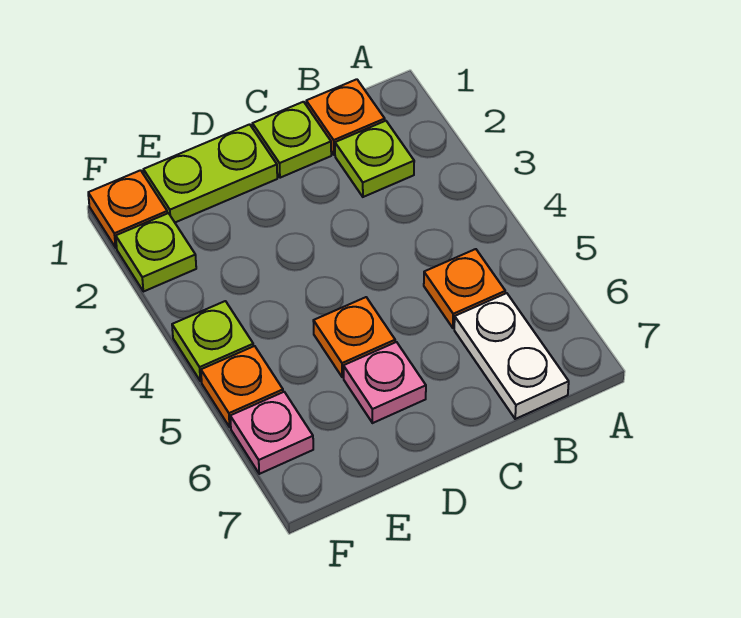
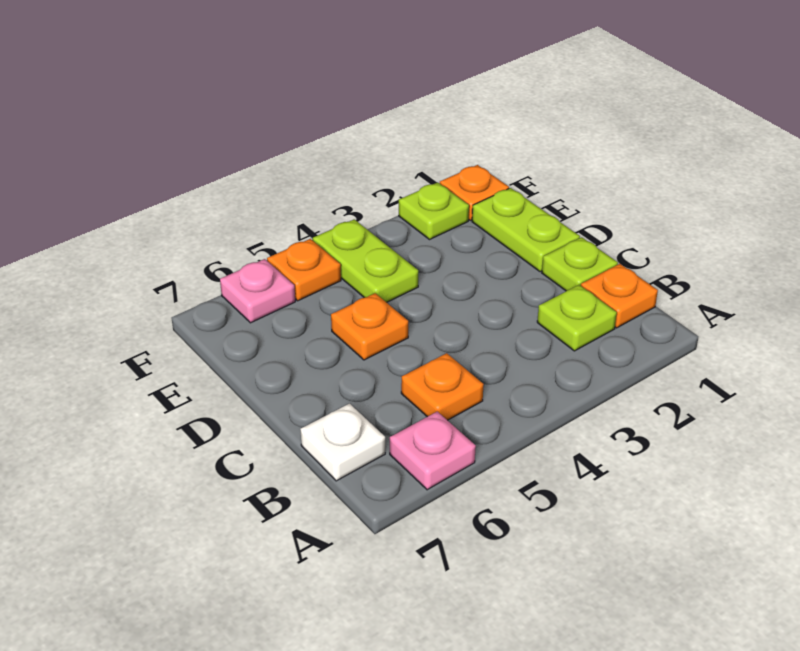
white 1x2 plate [454,293,569,419] -> white 1x1 plate [300,404,385,481]
pink 1x1 plate [343,342,426,423] -> pink 1x1 plate moved to [390,412,476,490]
lime 1x1 plate [172,301,253,381] -> lime 1x2 plate [313,219,418,302]

